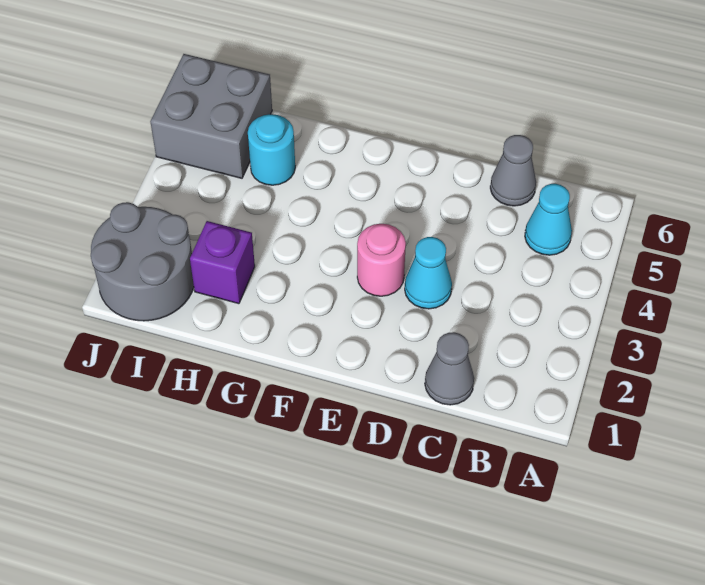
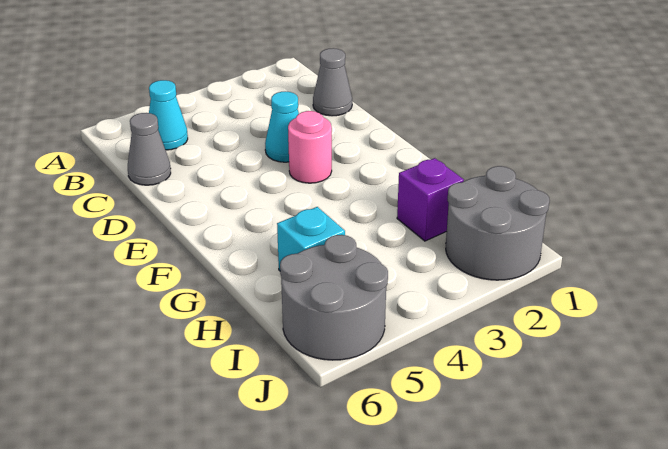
cyan 1x1 round brick [248,114,295,185] -> cyan 1x1 brick [277,207,345,271]
grey 2x2 brick [150,54,272,178] -> grey 2x2 round brick [280,235,388,360]

